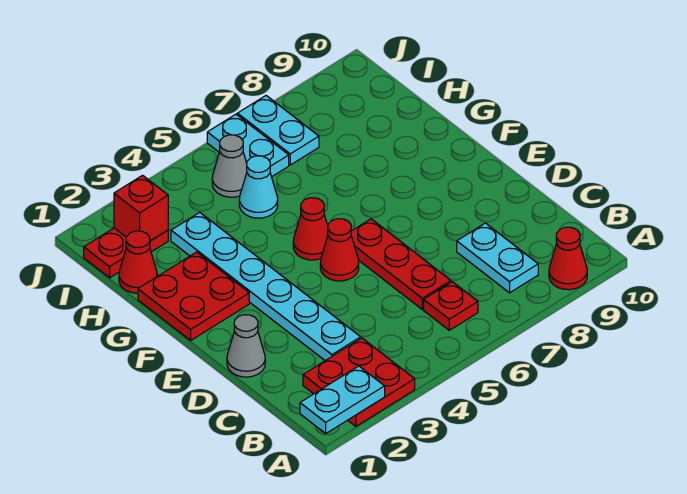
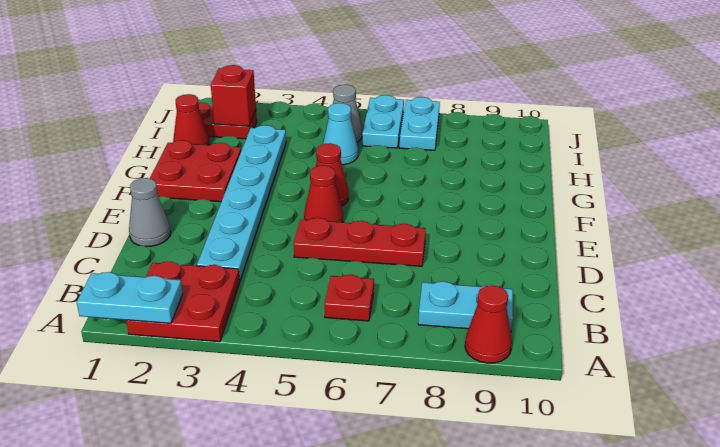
cyan 1x2 plate [457,223,538,293] -> cyan 1x2 plate turned to [418,281,513,332]
red 1x3 plate [351,219,451,309] -> red 1x3 plate turned to [294,218,426,266]

